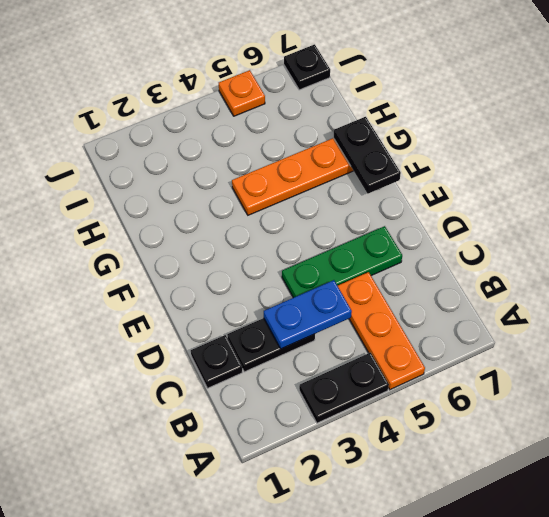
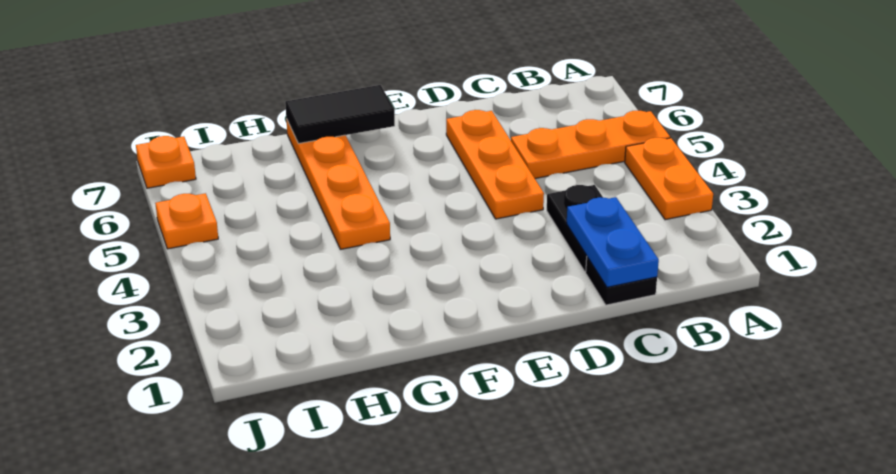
black 1x2 plate [299,353,389,423] -> orange 1x2 plate [625,138,713,220]
blue 1x2 plate [264,280,352,349] -> blue 1x2 plate moved to [567,197,659,287]
green 1x3 plate [282,226,402,298] -> orange 1x3 plate [446,110,544,219]
black 1x2 plate [334,117,401,194] -> black 1x2 tile [285,85,395,144]
black 1x1 plate [284,44,330,90] -> orange 1x1 plate [136,136,196,188]

